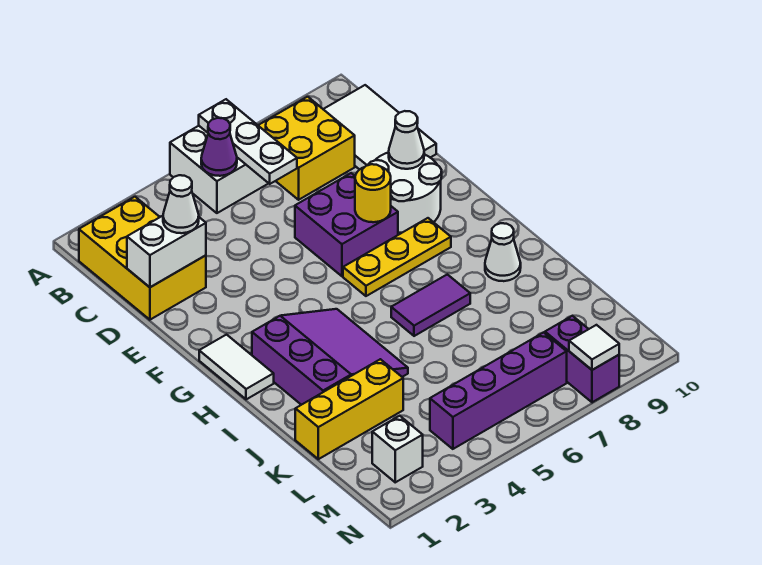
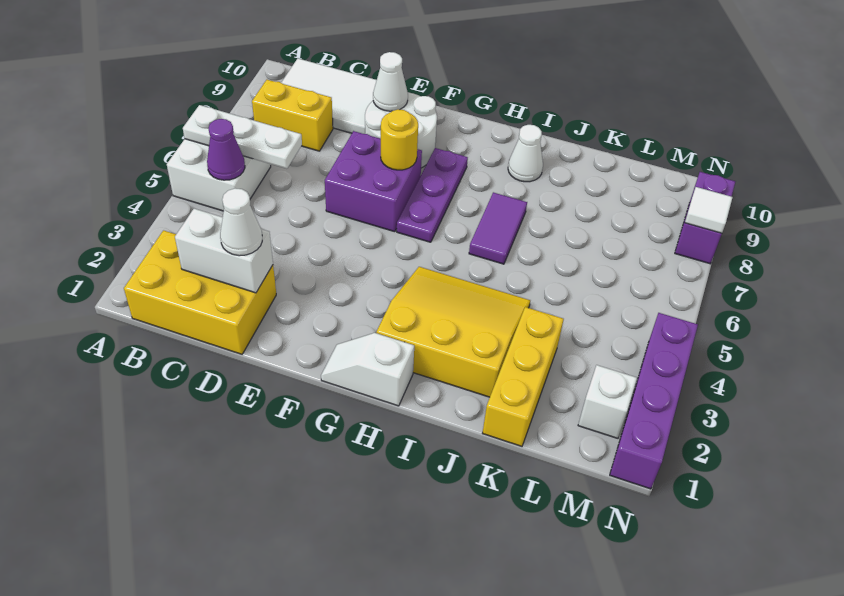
yellow 2x2 brick [258,97,355,200] -> yellow 1x2 brick [252,80,333,151]
white 1x2 brick [127,216,206,287] -> white 1x2 brick turned to [175,209,273,293]
white 1x2 tile [199,335,274,399] -> white 1x2 slope [321,333,414,406]
yellow 1x3 plate [343,218,451,296] -> purple 1x3 plate [397,148,468,242]
purple 3x3 slope [252,309,408,405] -> yellow 3x3 slope [376,267,530,397]
purple 1x4 brick [430,332,567,449] -> purple 1x4 brick moved to [610,313,698,489]
purple 1x2 brick [545,316,619,402] -> purple 1x2 brick turned to [675,172,735,264]

